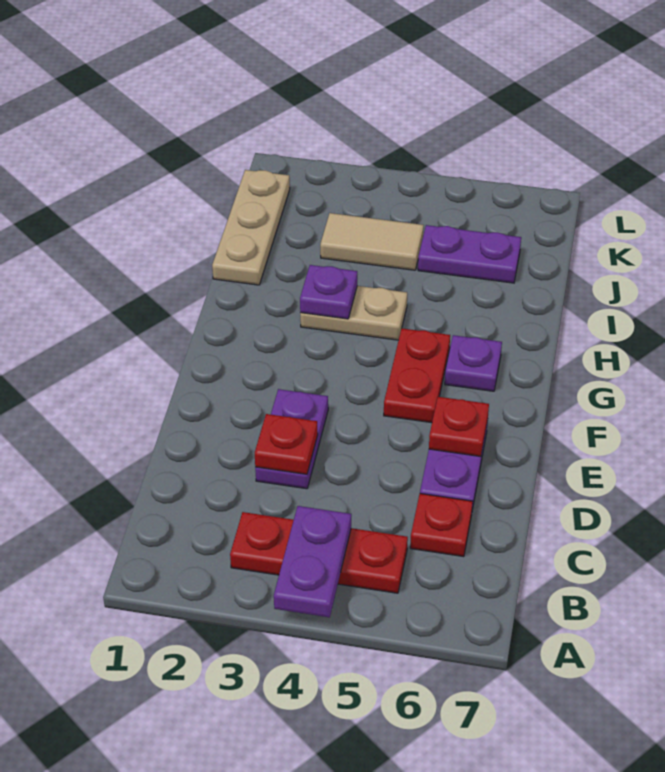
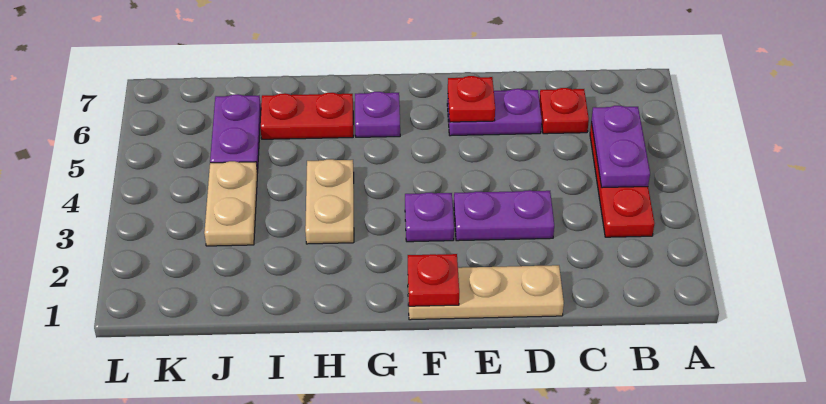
purple 1x2 plate [274,506,351,617] -> purple 1x2 plate turned to [591,106,650,188]
red 1x1 plate [255,414,318,474] -> red 1x1 plate moved to [408,254,459,306]
red 1x2 plate [384,328,450,423] -> red 1x2 plate moved to [260,93,353,139]
purple 1x1 plate [300,265,357,319] -> purple 1x1 plate moved to [405,193,454,242]
tan 1x3 plate [212,170,290,285] -> tan 1x3 plate moved to [408,265,564,320]
tan 1x2 tile [320,213,424,270] -> tan 1x2 plate [204,161,257,246]

